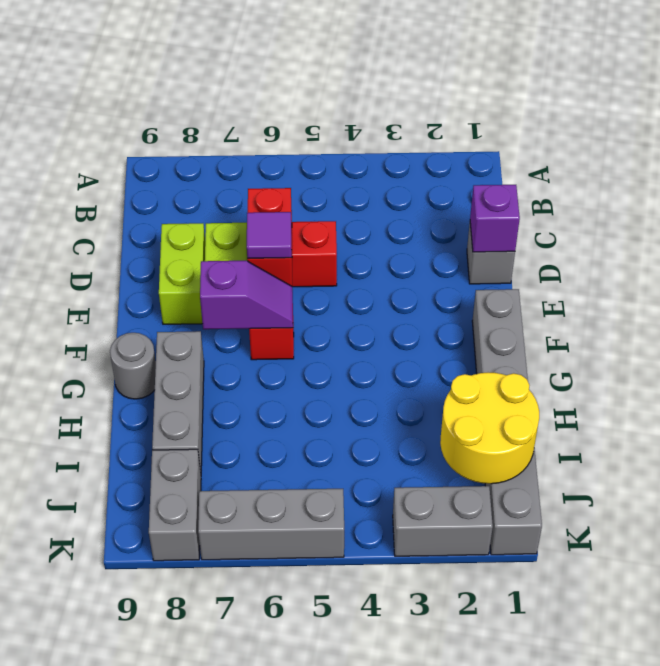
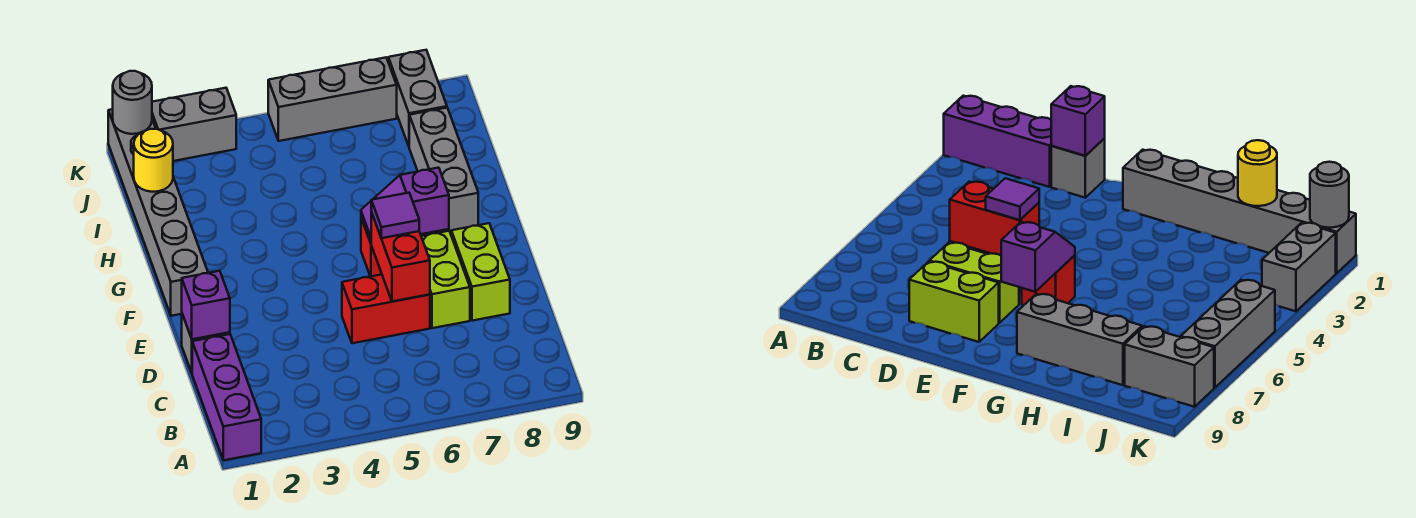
none -> purple 1x3 brick [192,334,261,460]
grey 1x1 round brick [110,333,156,399] -> grey 1x1 round brick moved to [113,71,152,134]
yellow 2x2 round brick [440,373,539,484] -> yellow 1x1 round brick [134,129,173,192]

